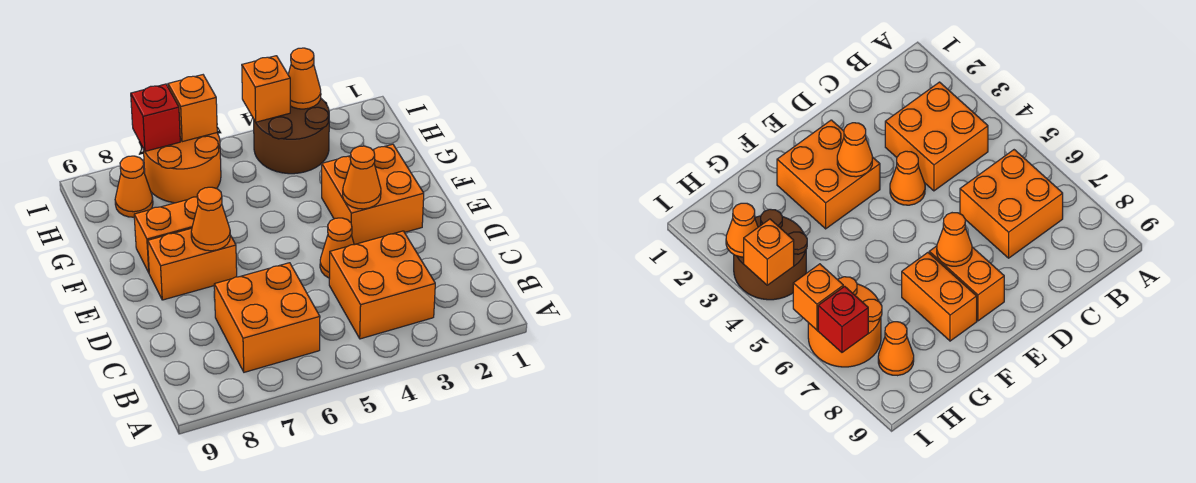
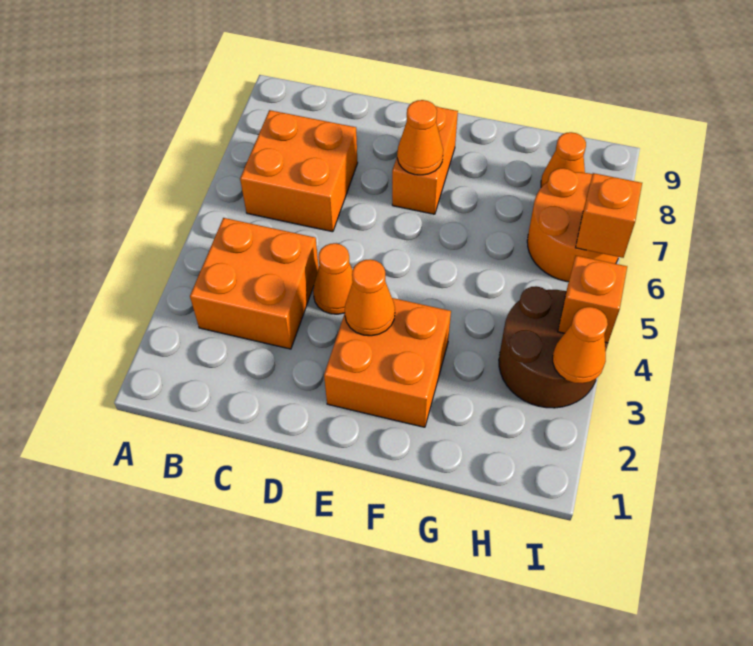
orange 1x2 brick [134,197,198,272] -> none
red 1x1 brick [131,84,180,151] -> none

